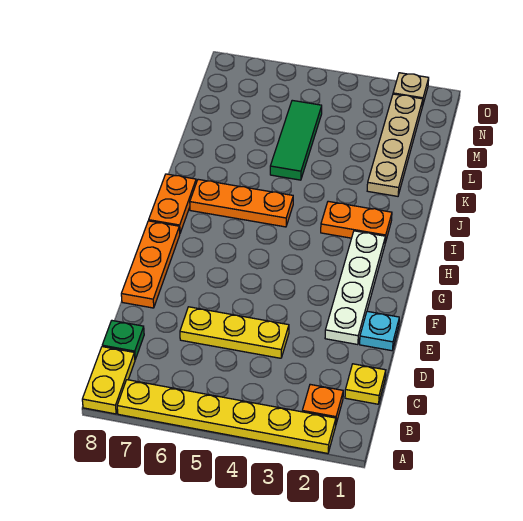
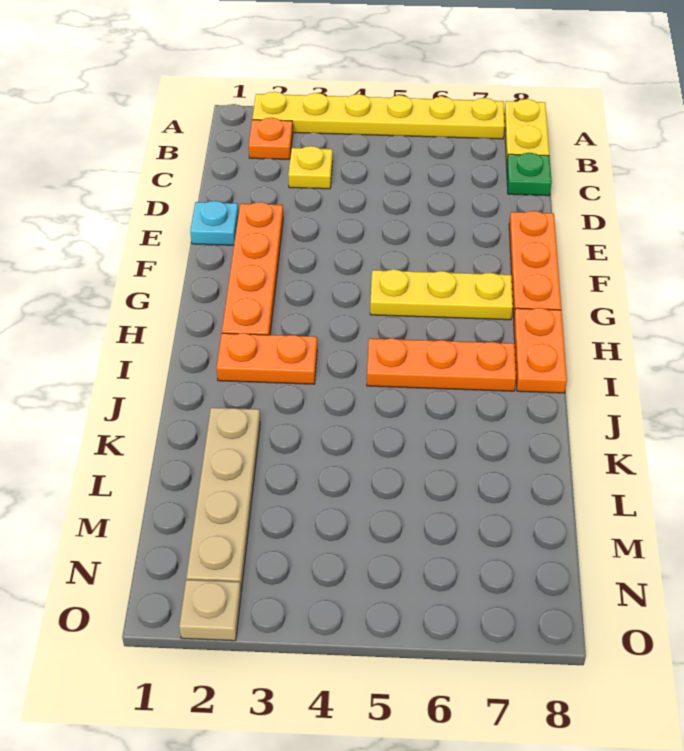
yellow 1x1 plate [345,364,386,404] -> yellow 1x1 plate moved to [288,146,333,189]
yellow 1x3 plate [180,307,289,358] -> yellow 1x3 plate moved to [370,269,513,320]
white 1x4 plate [325,231,385,345] -> orange 1x4 plate [222,202,283,335]
green 1x3 tile [270,100,322,180] -> none

